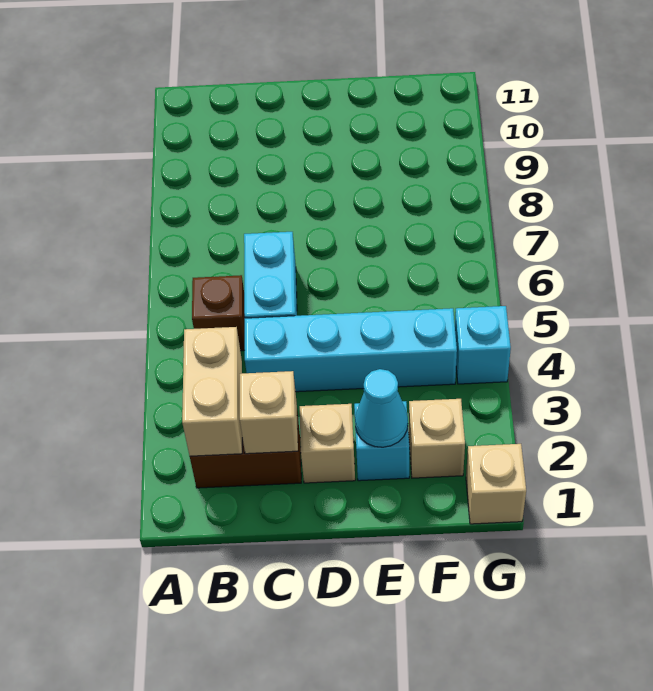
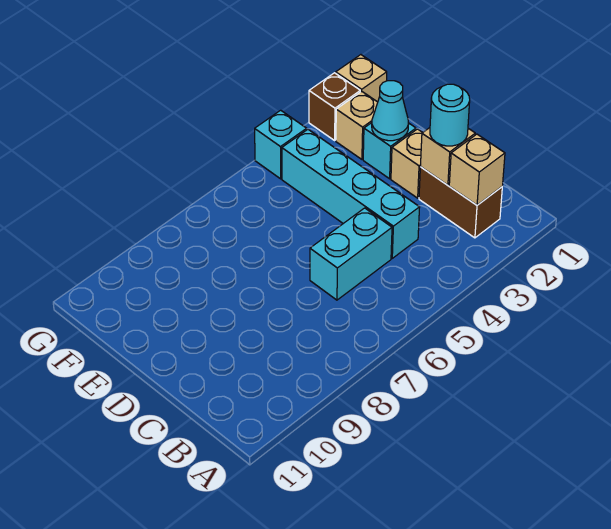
tan 1x2 brick [182,327,242,456] -> tan 1x1 brick [449,134,505,205]
brown 1x1 brick [192,275,245,351] -> brown 1x1 brick moved to [309,73,360,140]
none -> cyan 1x1 round brick [430,84,470,146]

